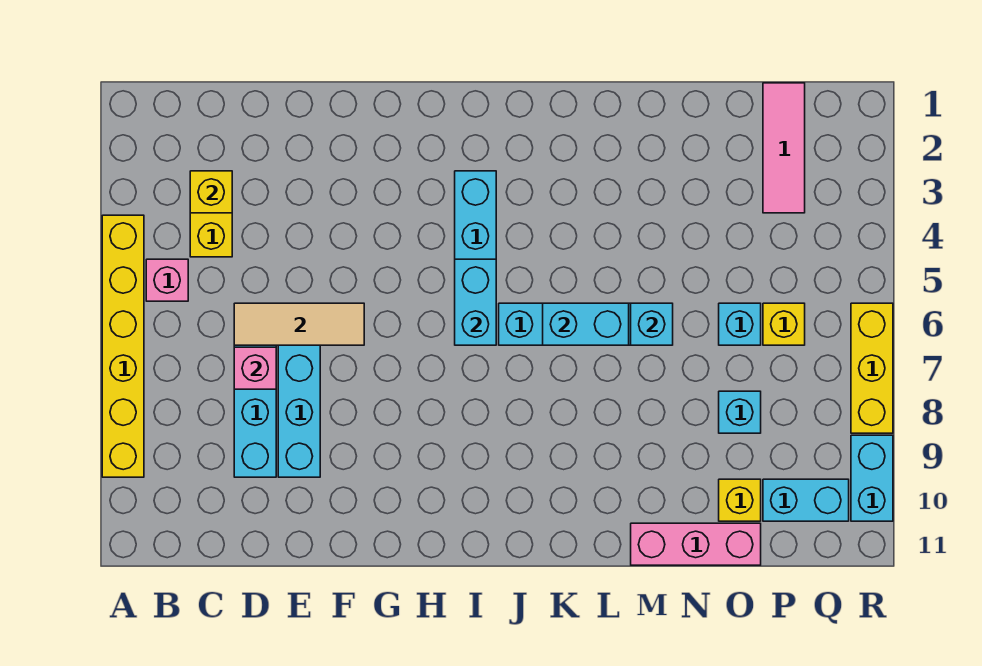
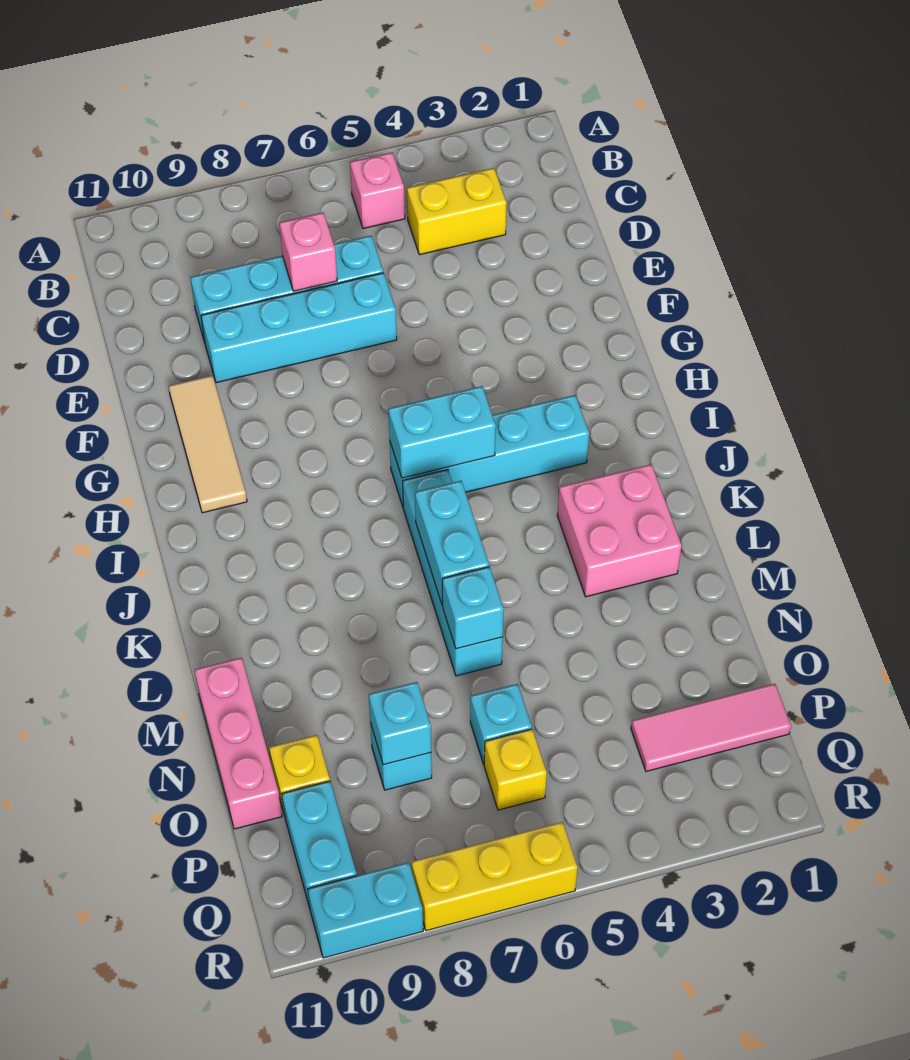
yellow 1x6 brick [102,215,144,477] -> none
yellow 1x1 brick [190,171,232,213] -> none
tan 1x3 tile [234,303,364,345] -> tan 1x3 tile moved to [169,375,247,513]
none -> pink 2x2 brick [557,464,682,597]
none -> cyan 1x1 brick [369,682,431,765]

